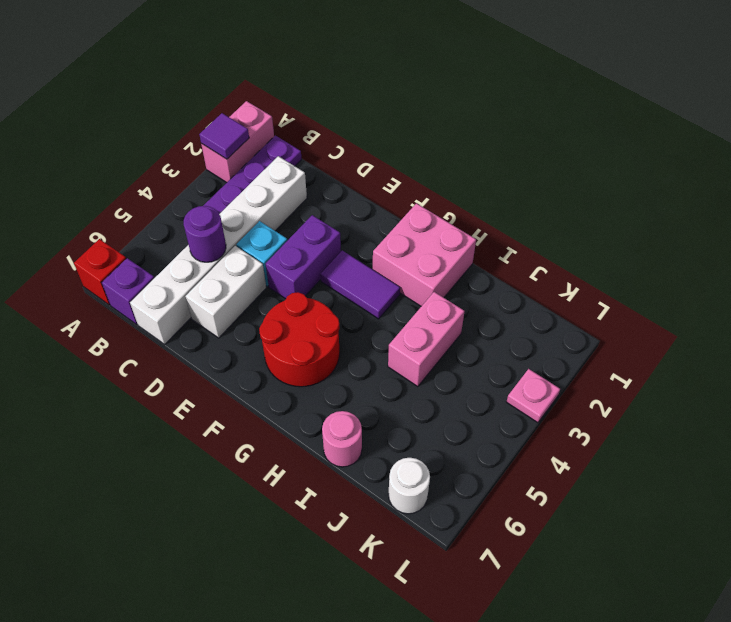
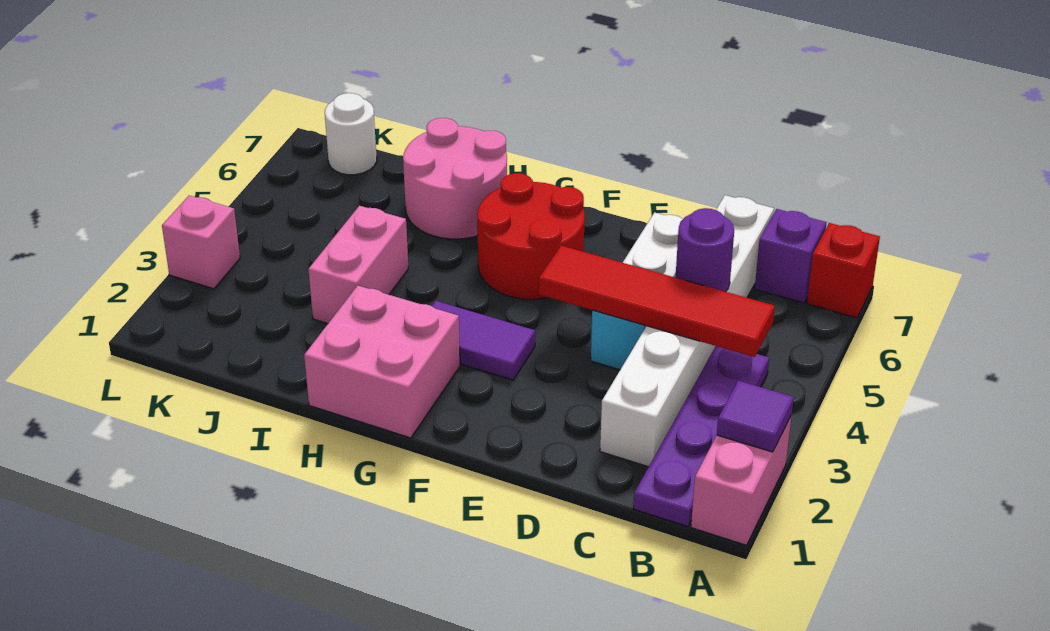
none -> red 1x4 tile [539,246,775,357]
purple 1x2 brick [266,215,341,299] -> none
pink 1x1 round brick [322,411,362,467] -> pink 2x2 round brick [403,118,507,239]
pink 1x1 plate [506,369,560,423] -> pink 1x1 brick [162,195,240,289]

